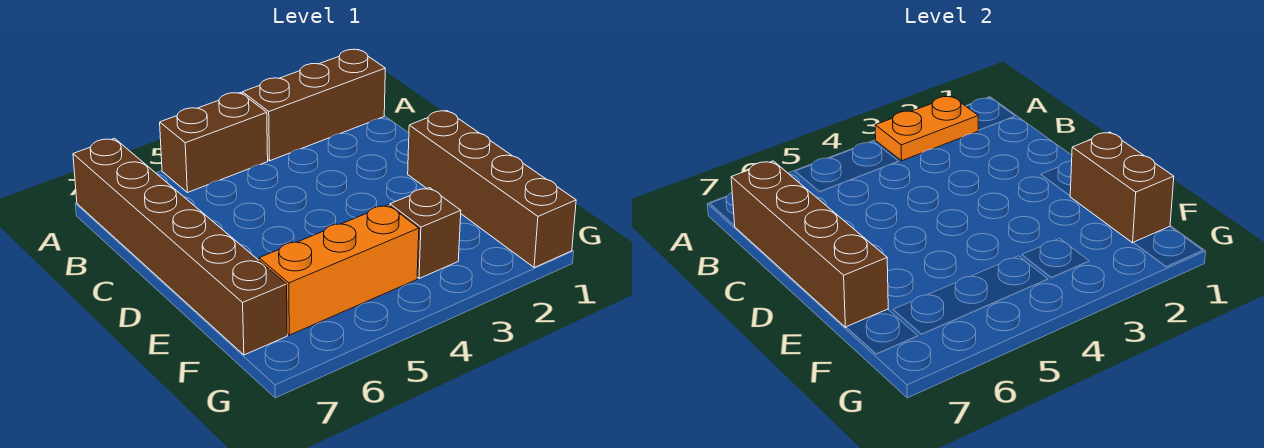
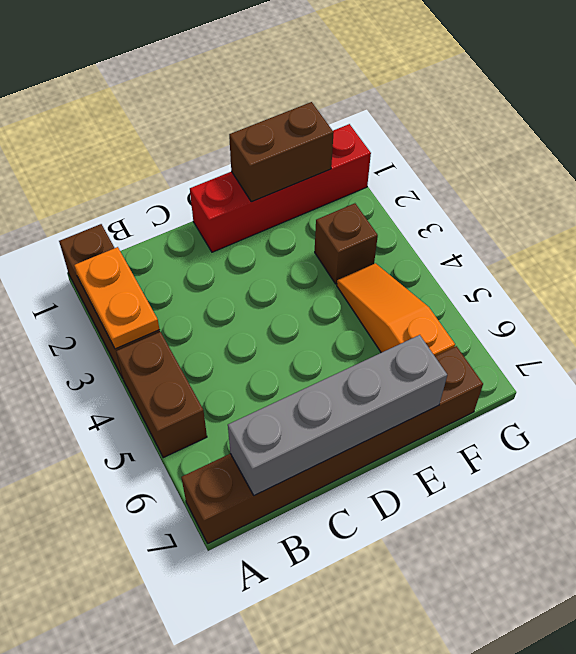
brown 1x4 brick [731,161,888,327] -> grey 1x4 brick [228,335,447,496]
brown 1x4 brick [408,111,576,267] -> red 1x4 brick [190,124,371,252]
orange 1x3 brick [259,205,419,335] -> orange 1x3 slope [337,263,455,356]

